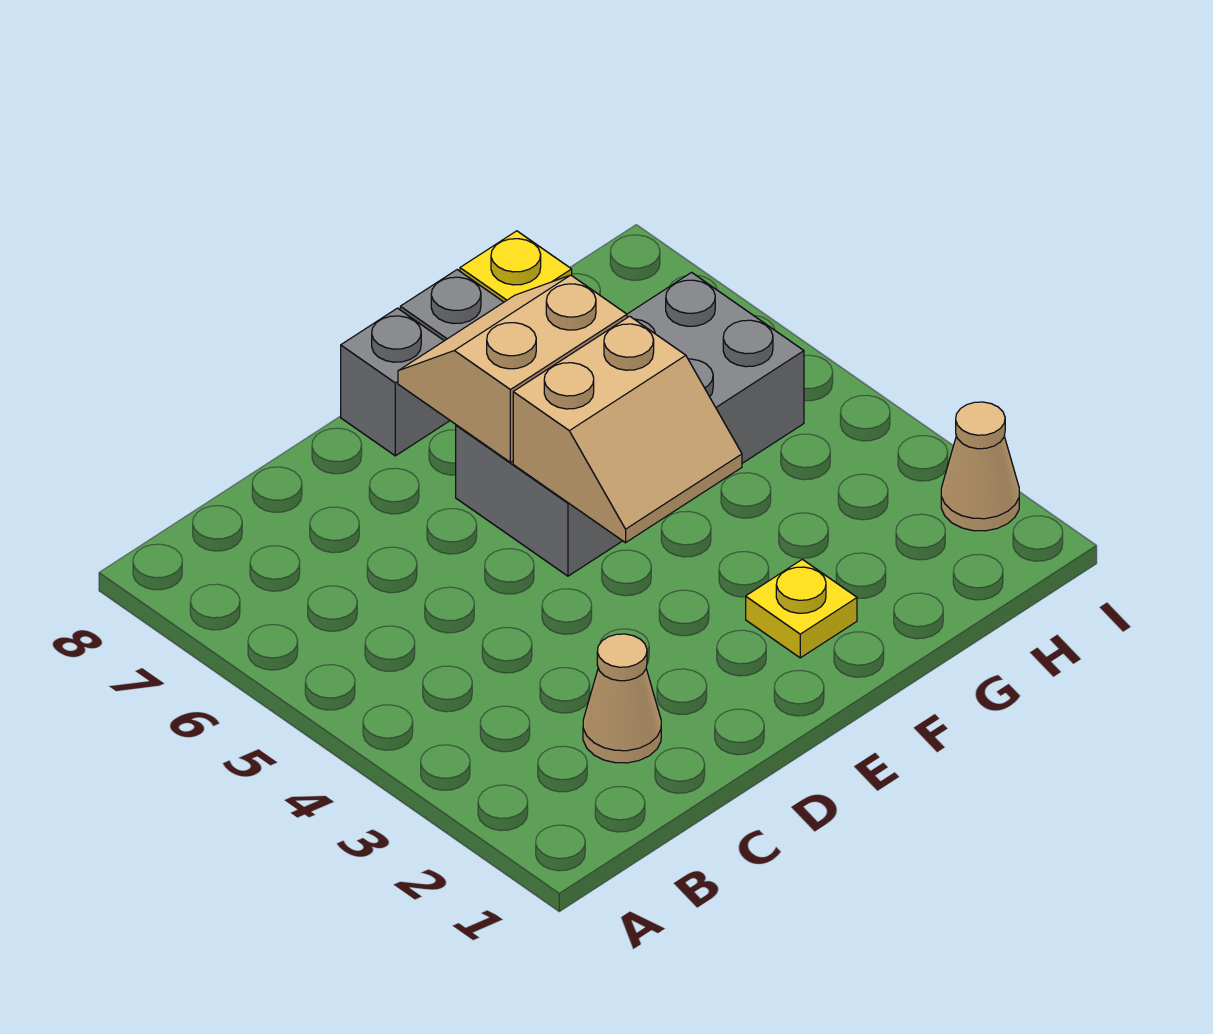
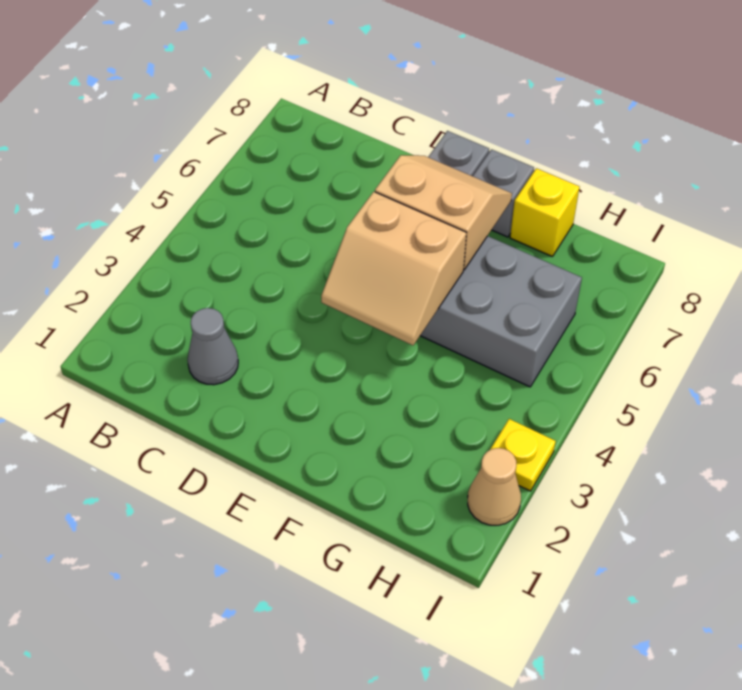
tan 1x1 cone [583,634,661,763] -> grey 1x1 cone [187,308,238,385]
yellow 1x1 plate [746,559,857,658] -> yellow 1x1 plate moved to [490,419,556,491]

